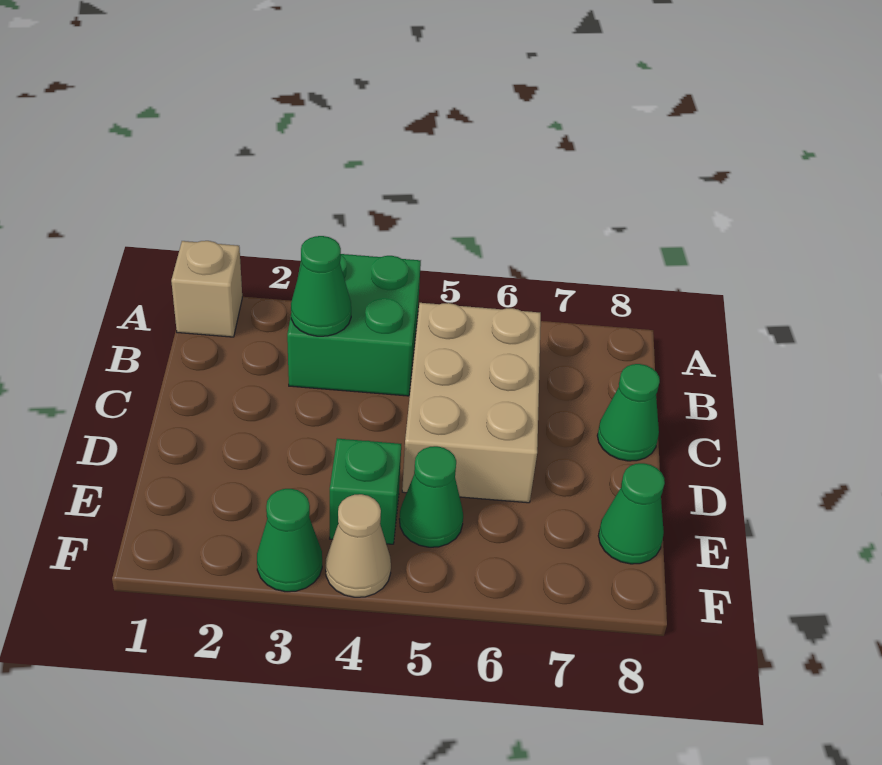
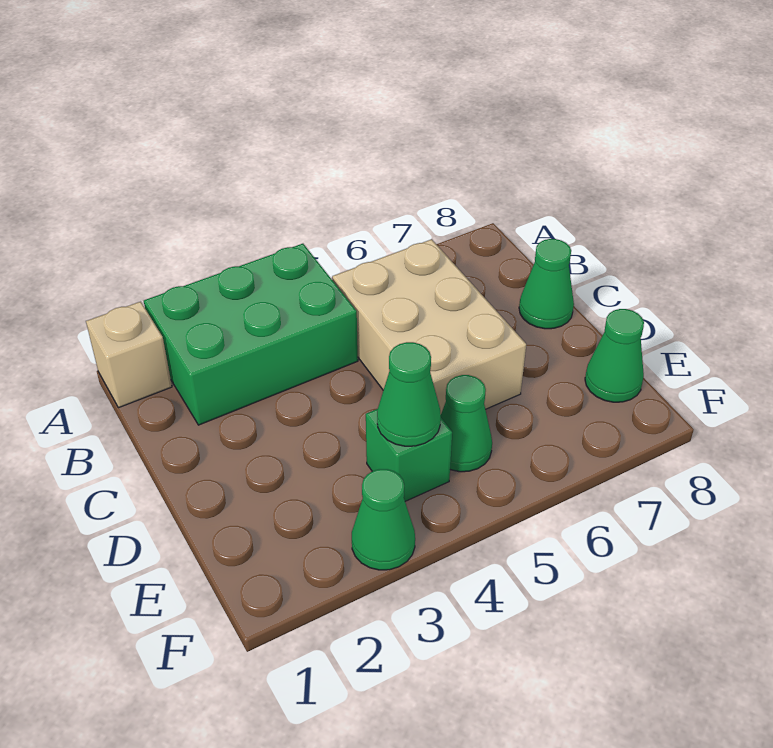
green 2x2 brick [287,254,421,396] -> green 2x3 brick [144,244,358,425]
green 1x1 cone [291,236,351,336] -> green 1x1 cone moved to [377,342,441,446]
tan 1x1 cone [326,494,391,597] -> none

